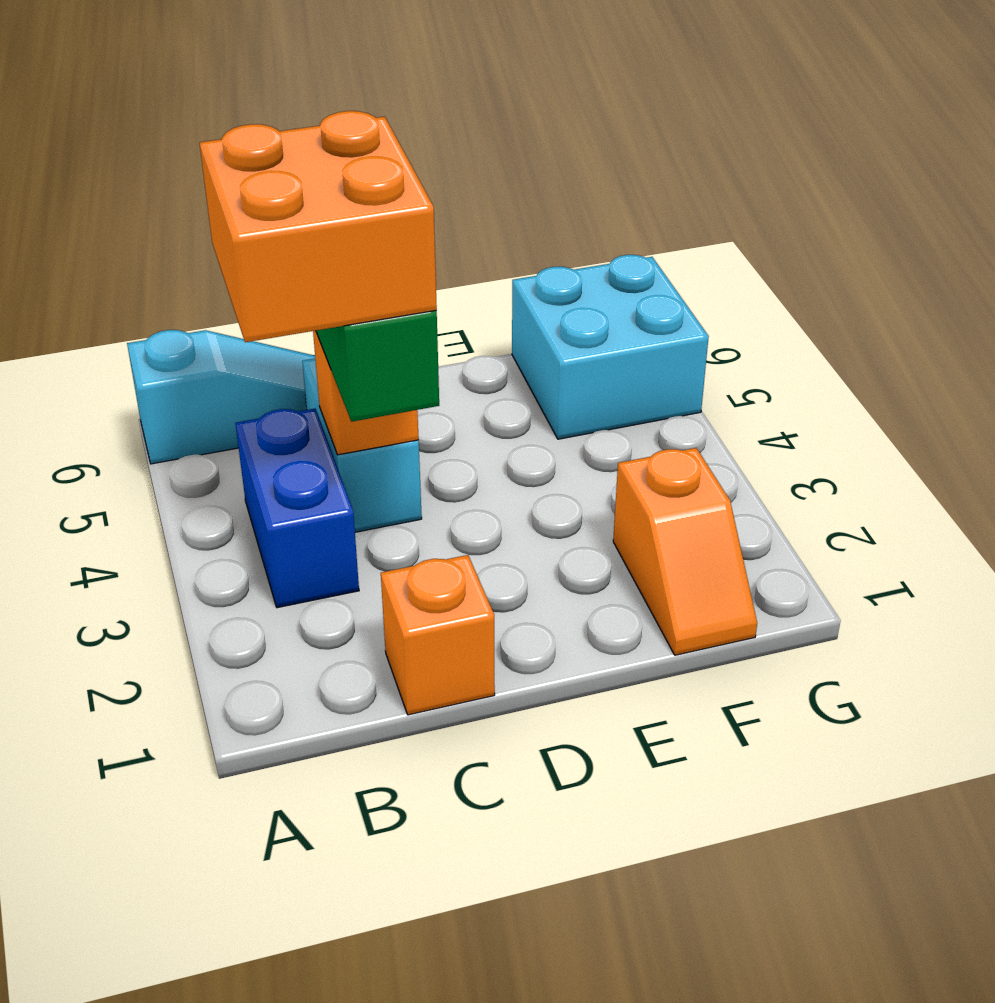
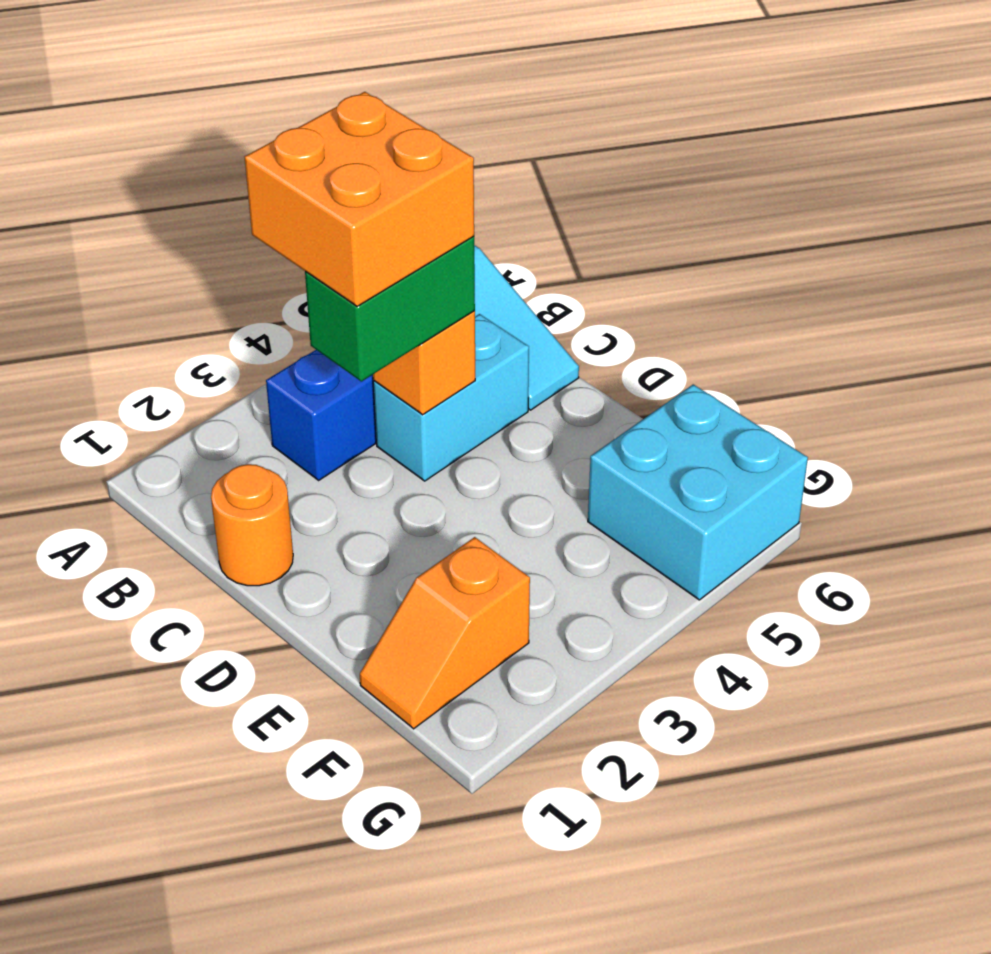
orange 1x1 brick [381,555,495,715] -> orange 1x1 round brick [211,464,293,586]

